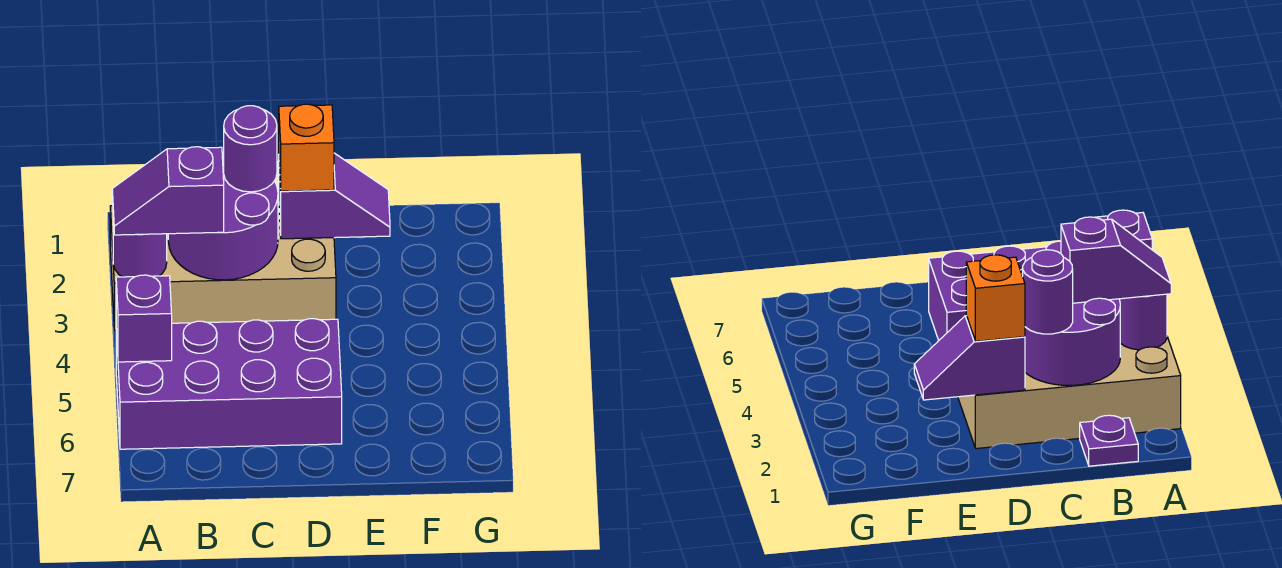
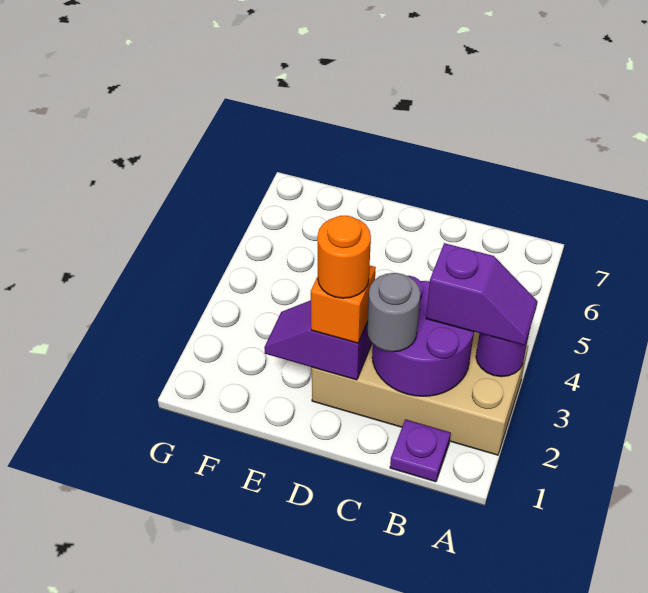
purple 2x4 brick [116,319,342,449] -> none
purple 1x1 brick [116,275,172,362] -> none
purple 1x1 round brick [224,106,277,192] -> grey 1x1 round brick [367,273,421,352]
none -> orange 1x1 round brick [318,216,371,298]

